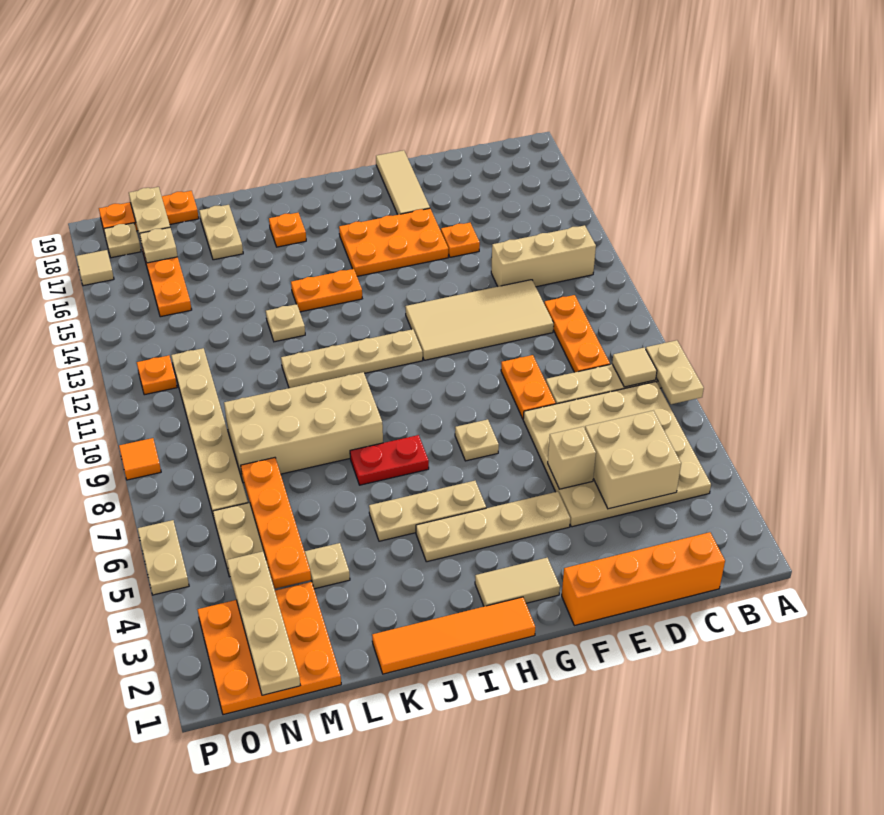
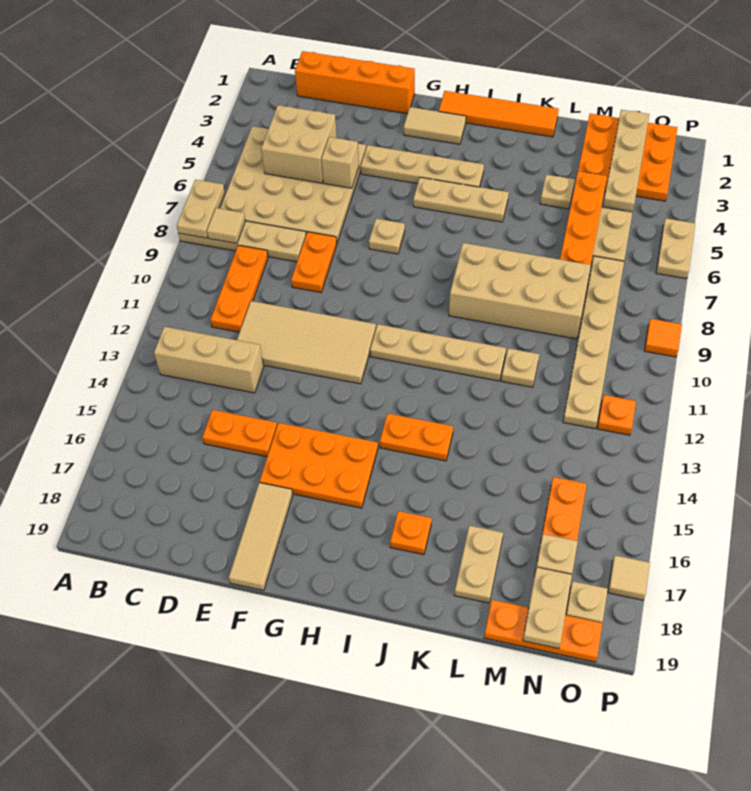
orange 1x1 plate [441,223,480,257] -> orange 1x2 plate [202,410,277,457]
red 1x2 plate [350,435,429,485] -> none
tan 1x1 plate [266,304,305,342] -> tan 1x1 plate moved to [501,348,539,387]

